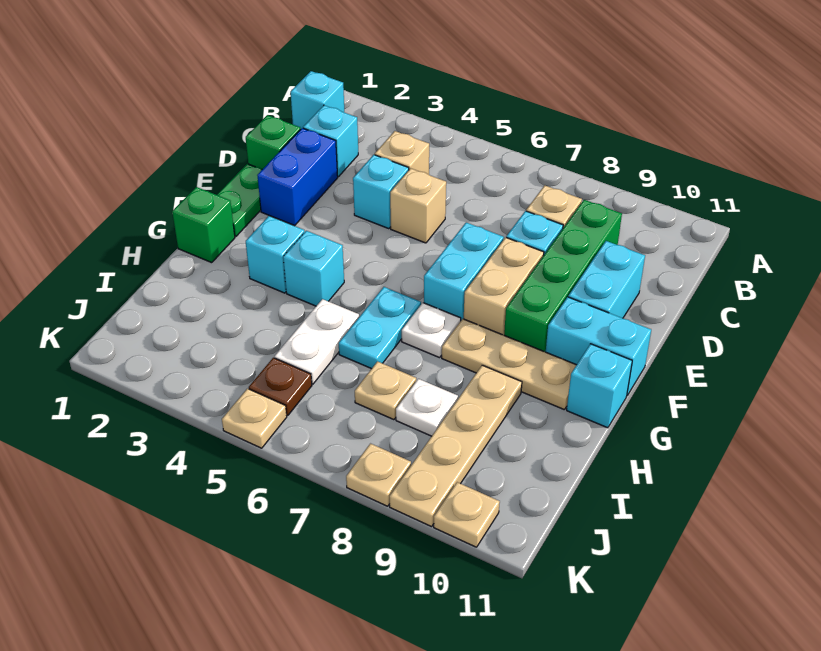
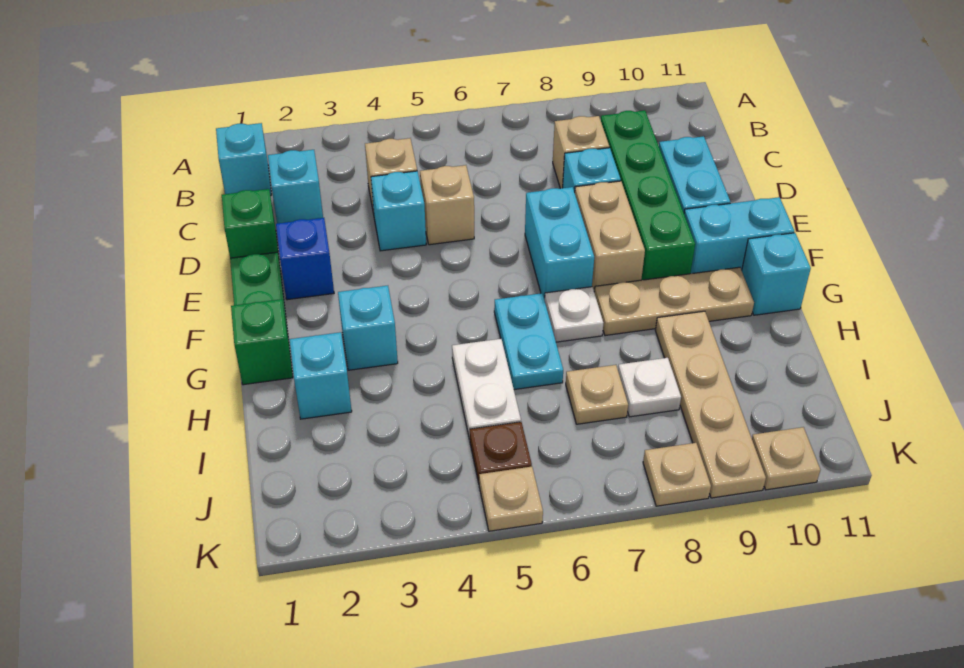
blue 1x2 brick [257,128,338,226] -> blue 1x1 brick [276,218,334,300]
cyan 1x1 brick [283,231,344,306] -> cyan 1x1 brick moved to [289,332,352,419]

